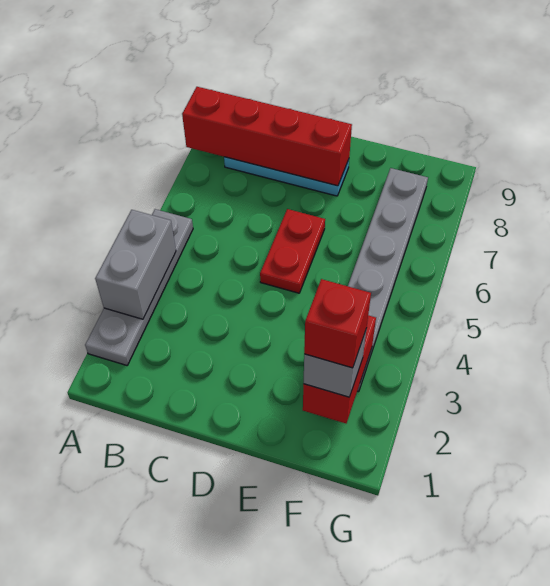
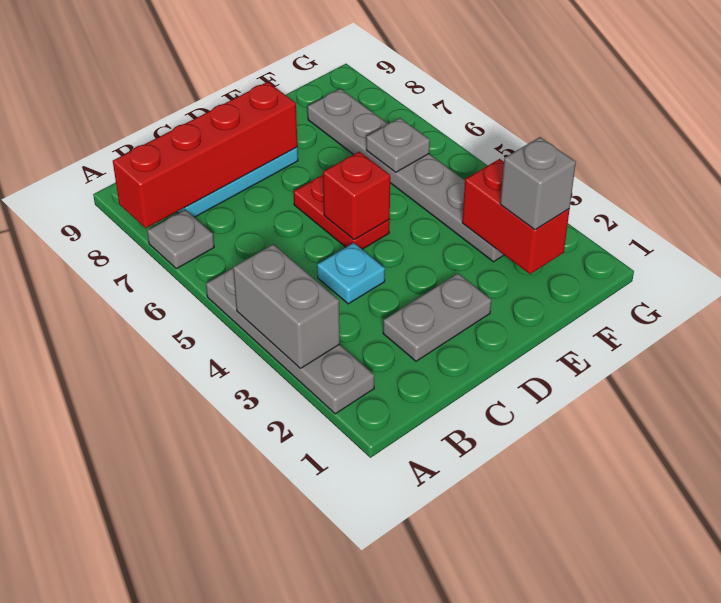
none -> grey 1x1 plate [147,210,214,269]
none -> grey 1x2 plate [383,274,491,361]
none -> cyan 1x1 plate [317,243,385,304]
red 1x1 brick [304,279,371,368] -> red 1x1 brick moved to [323,152,390,240]
none -> grey 1x1 plate [366,118,430,172]

